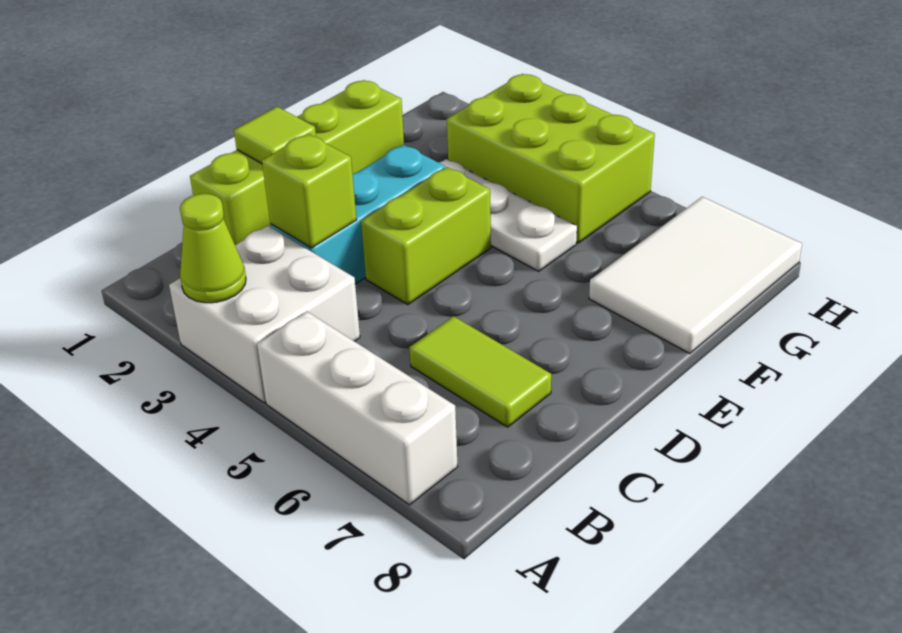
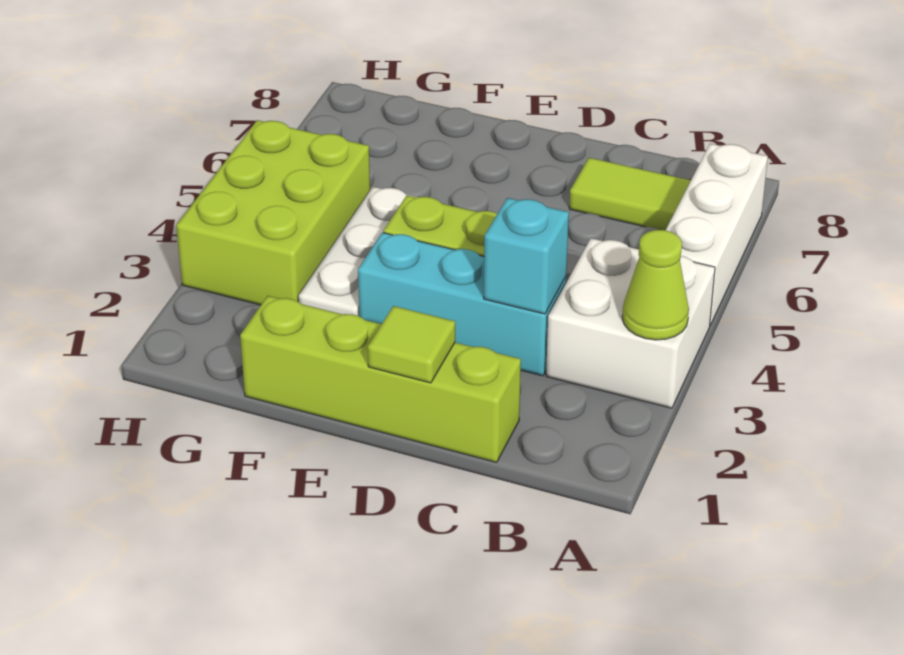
lime 1x1 brick [262,134,356,248] -> cyan 1x1 brick [484,198,569,314]
lime 1x2 tile [409,316,551,427] -> lime 1x2 tile turned to [569,158,691,230]
white 2x3 tile [589,197,802,354] -> none

